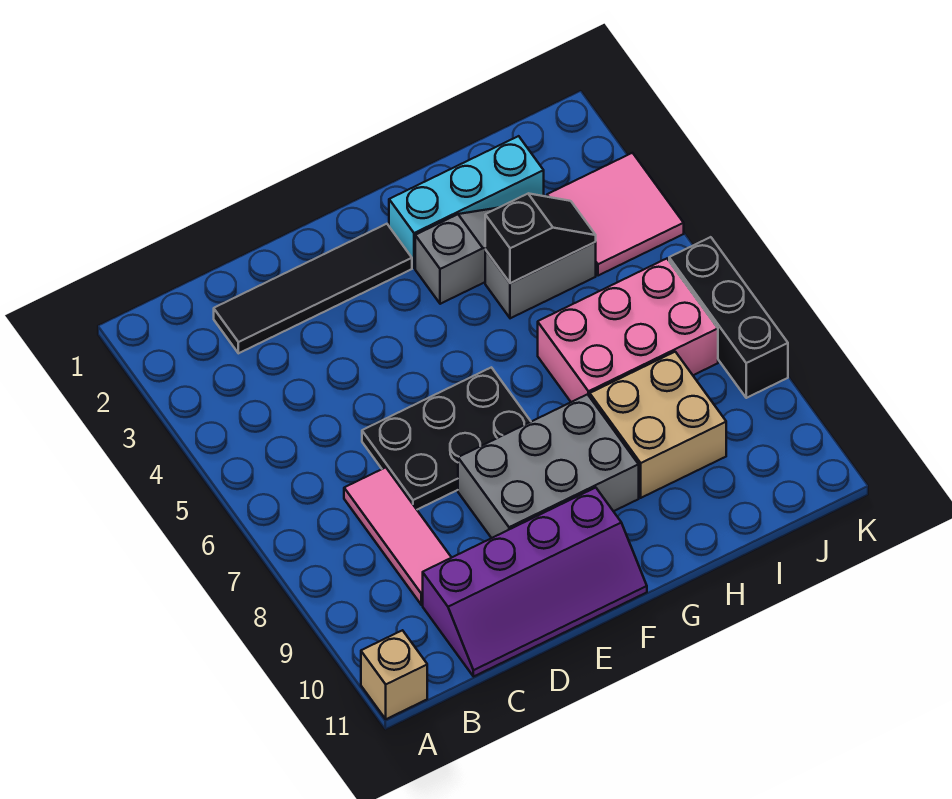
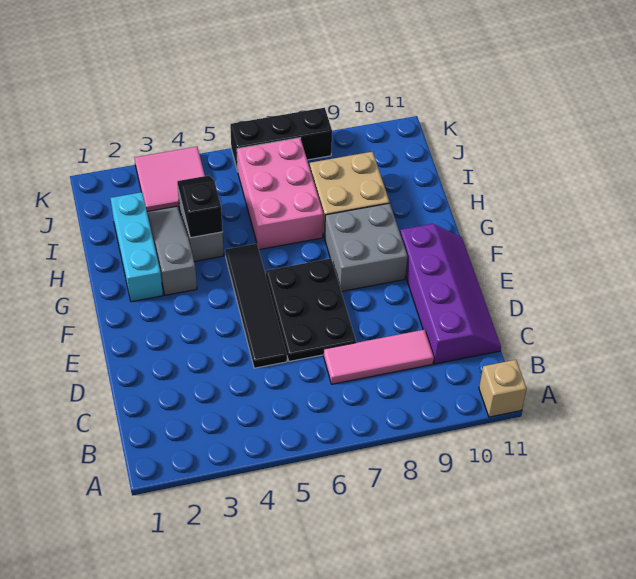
black 1x4 tile [214,224,412,353] -> black 1x4 tile moved to [225,244,287,368]
grey 2x3 brick [458,394,639,538] -> grey 2x2 brick [324,203,407,292]

